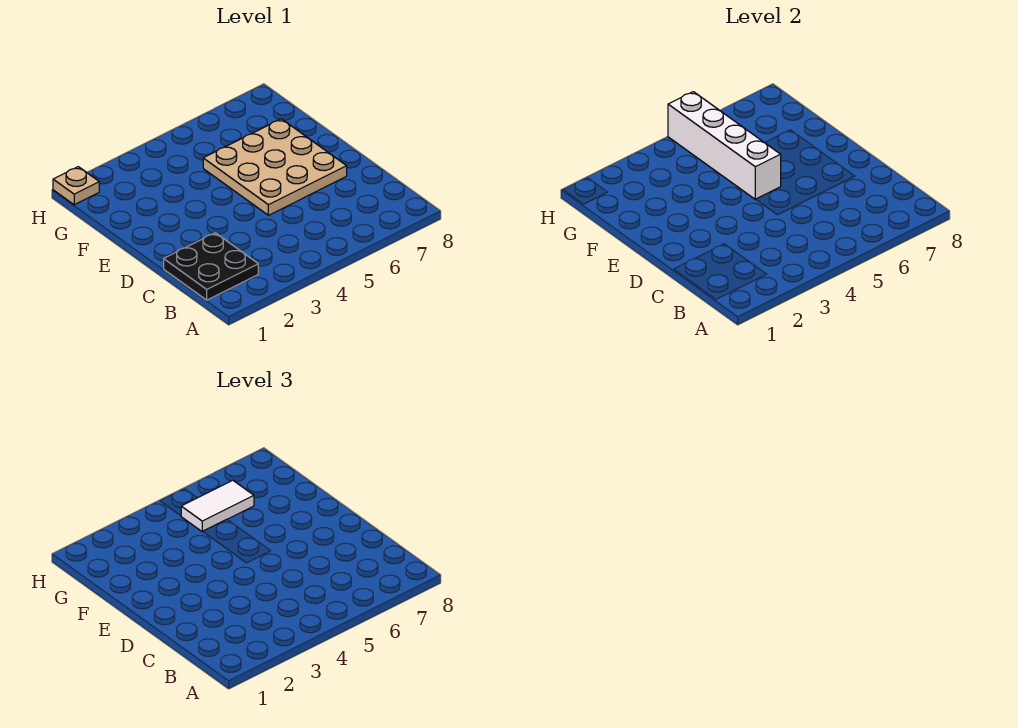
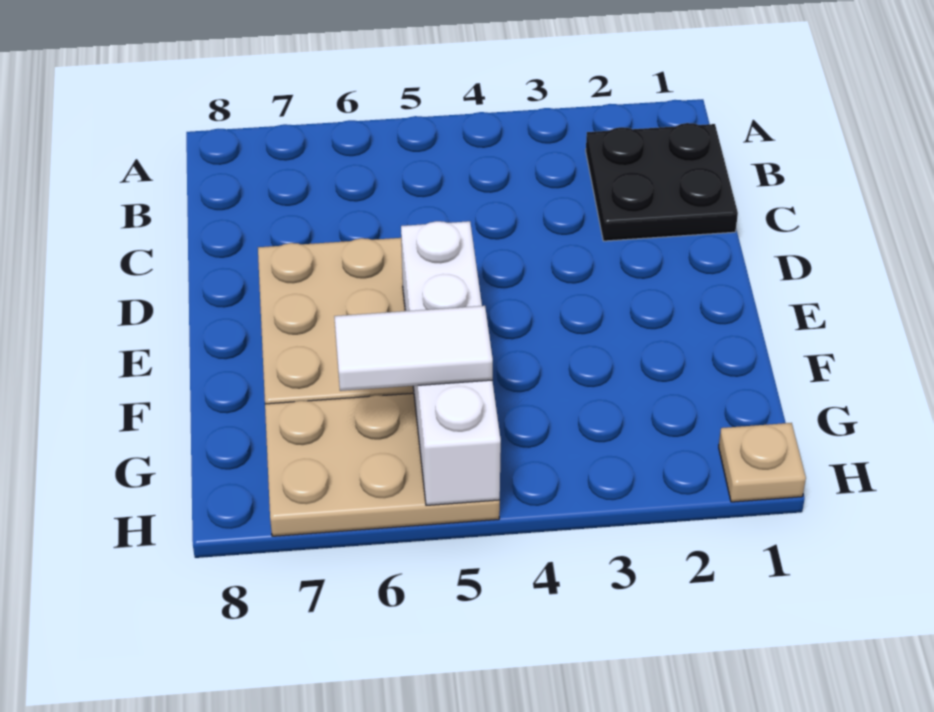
none -> tan 2x3 plate [265,393,500,536]

